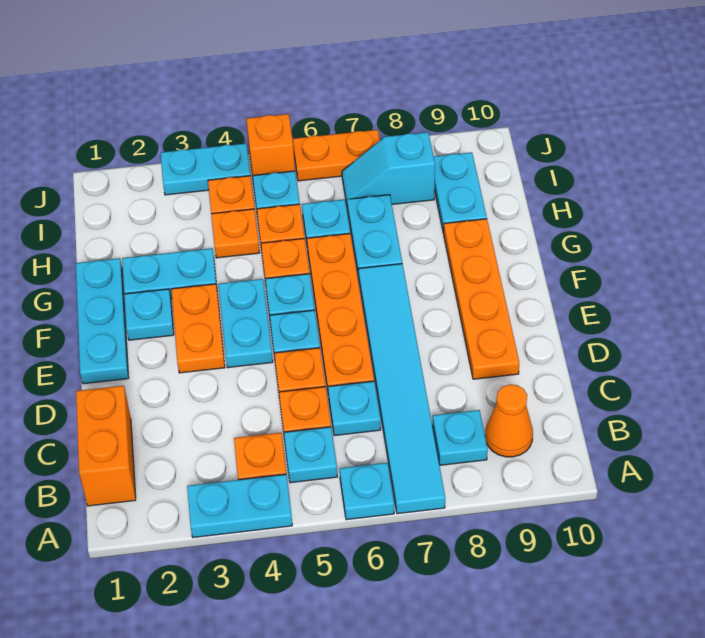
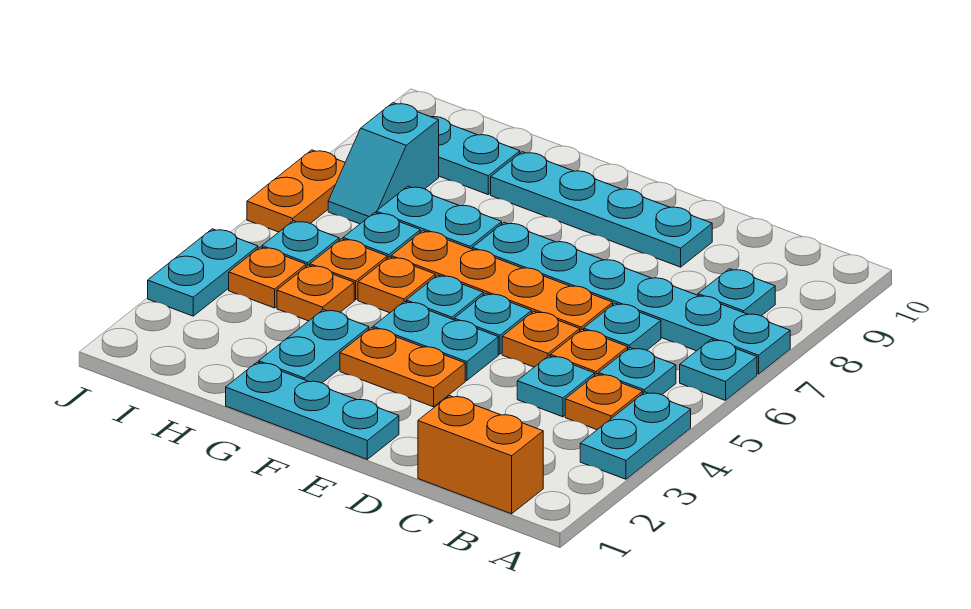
cyan 1x6 tile [358,264,445,514] -> cyan 1x6 plate [472,223,790,374]
orange 1x1 cone [485,384,533,457] -> none
orange 1x4 plate [444,219,520,379] -> cyan 1x4 plate [491,152,712,267]
cyan 1x1 plate [124,289,174,340] -> cyan 1x1 plate moved to [517,356,595,417]
orange 1x1 brick [247,114,295,176] -> none

